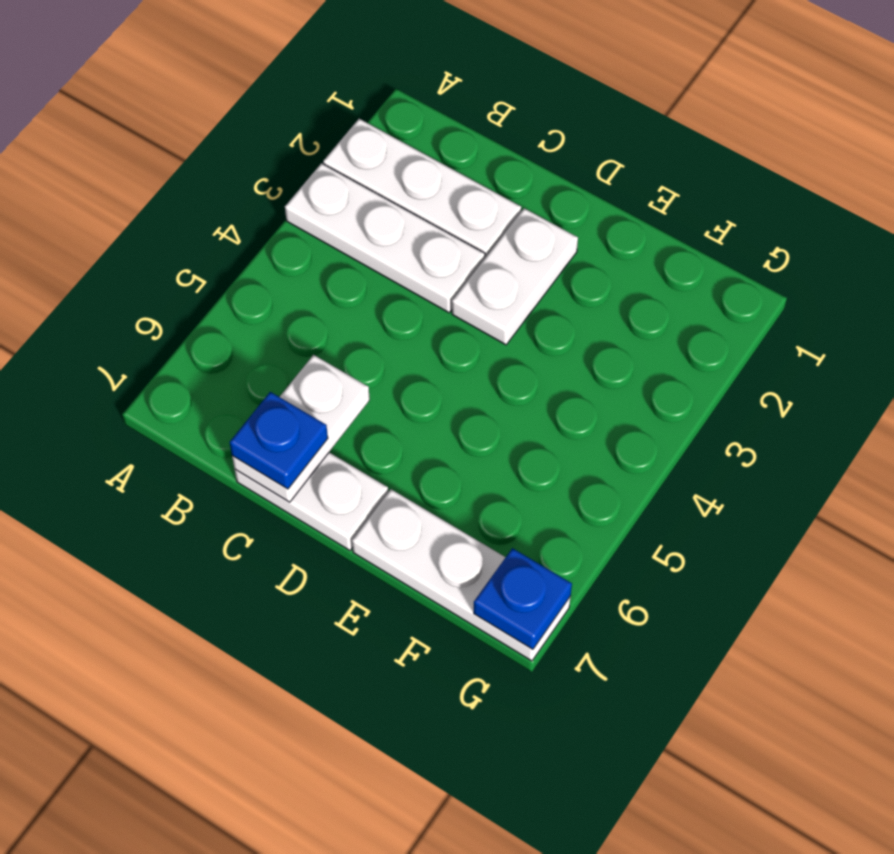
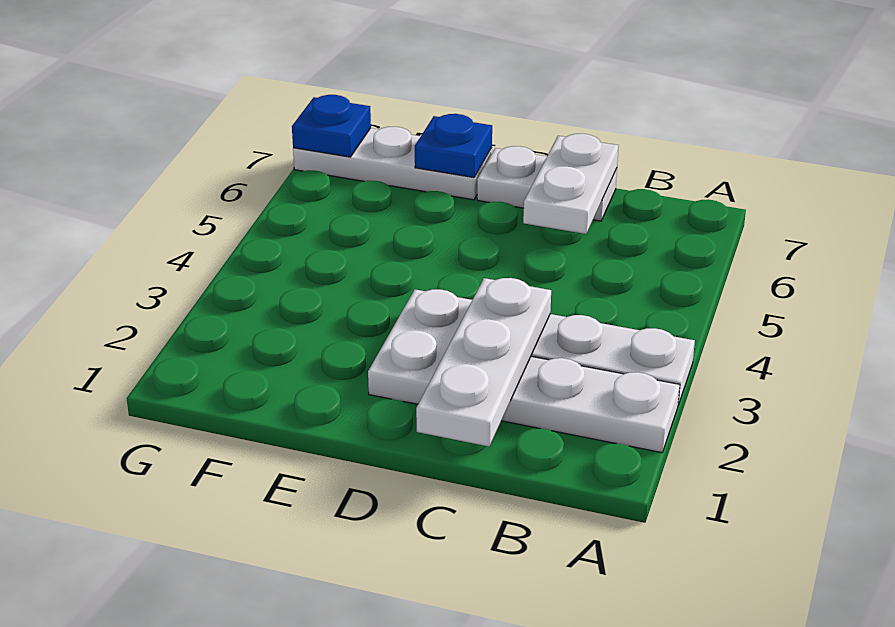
none -> white 1x3 plate [416,278,551,446]
blue 1x1 plate [230,392,328,489] -> blue 1x1 plate moved to [415,114,492,178]

